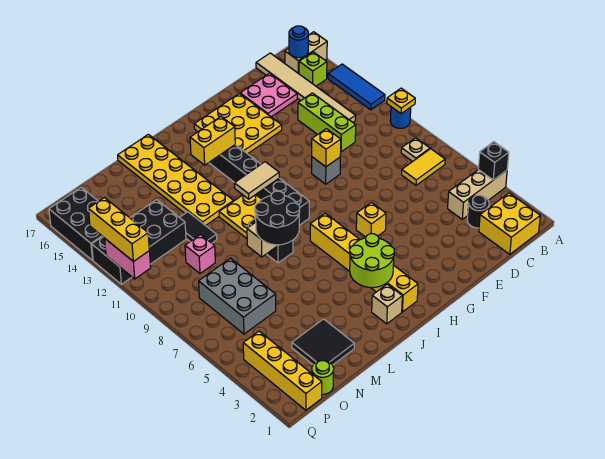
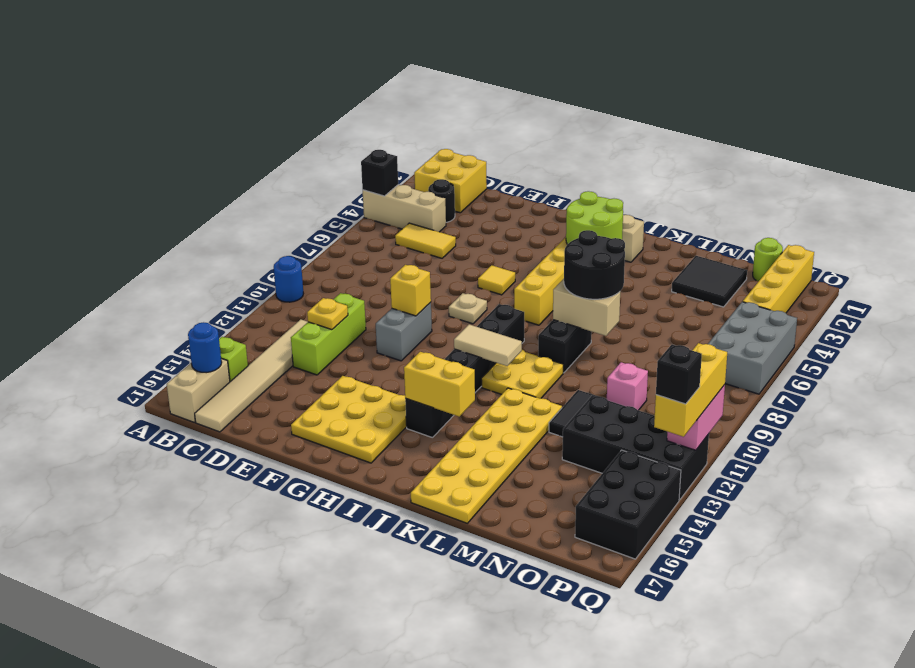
yellow 1x1 plate [387,88,415,114] -> yellow 1x1 plate moved to [307,298,348,330]
blue 1x3 tile [328,64,385,110] -> none
tan 1x2 brick [285,32,327,74] -> tan 1x2 brick turned to [167,359,230,422]
yellow 1x2 tile [402,149,445,185] -> yellow 1x2 tile moved to [395,223,456,258]
tan 1x1 plate [401,138,430,161] -> tan 1x1 plate moved to [449,293,487,324]
pink 2x2 plate [240,73,297,117] -> none
grey 1x1 brick [312,157,340,184] -> grey 1x2 brick [376,302,432,361]
yellow 1x1 brick [356,202,386,237] -> yellow 1x1 tile [478,265,515,295]
grey 2x3 brick [199,258,276,334] -> grey 2x3 brick moved to [708,302,797,394]
none -> black 1x1 brick [656,345,702,404]

